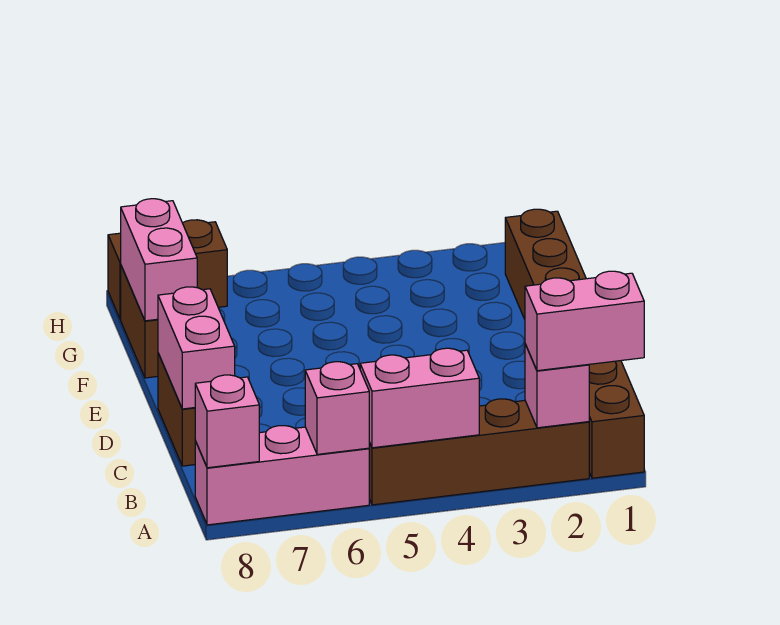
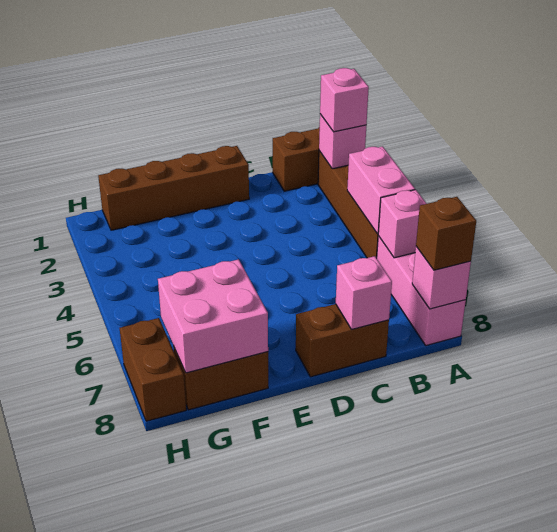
pink 1x2 brick [525,271,644,371] -> pink 1x1 brick [320,68,369,132]
none -> brown 1x1 brick [416,197,476,270]
pink 1x2 brick [158,287,235,409] -> pink 1x1 brick [336,256,392,329]
pink 1x2 brick [121,199,197,321] -> pink 2x2 brick [158,259,268,373]

